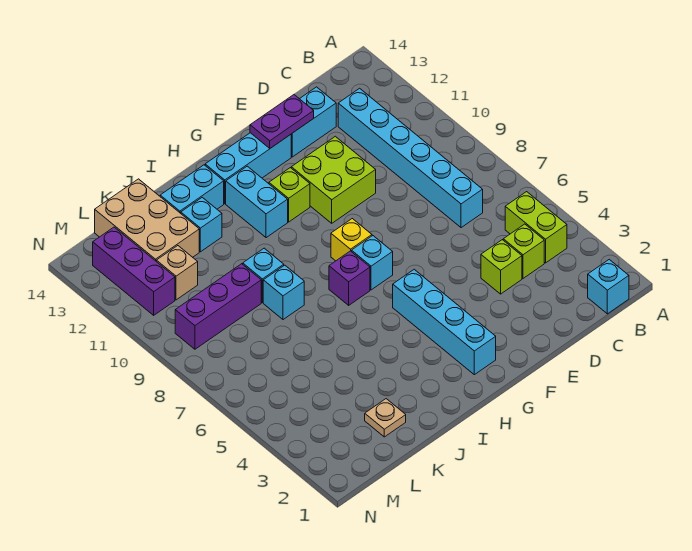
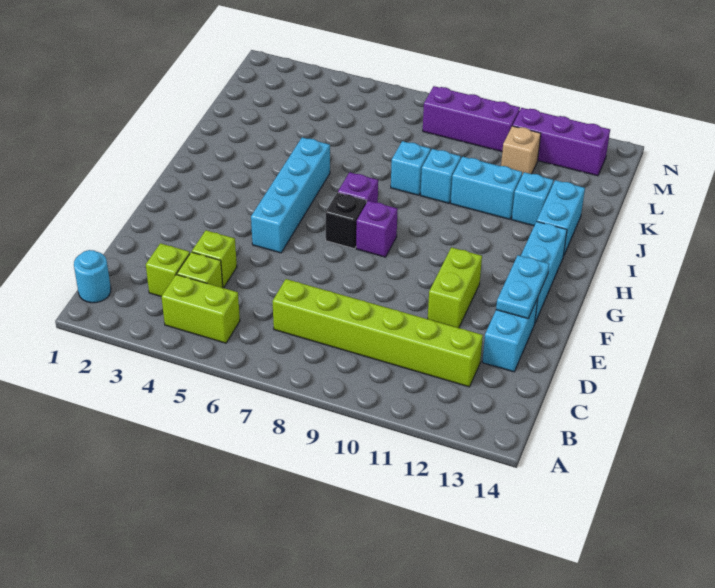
cyan 1x1 brick [588,259,629,314] -> cyan 1x1 round brick [74,250,111,303]
cyan 1x6 brick [338,88,483,228] -> lime 1x6 brick [273,279,483,387]
lime 2x2 brick [291,136,376,223] -> lime 1x2 brick [428,247,482,328]
purple 1x2 plate [250,95,314,148] -> cyan 1x2 plate [496,255,549,319]
cyan 1x4 brick [393,269,496,375] -> cyan 1x4 brick turned to [251,137,330,253]
cyan 1x1 brick [352,236,393,290] -> black 1x1 brick [326,192,367,249]
yellow 1x1 brick [331,219,372,261] -> purple 1x1 brick [356,201,398,257]
lime 1x1 brick [269,168,310,222] -> lime 1x1 brick moved to [146,243,190,296]
cyan 1x2 brick [226,166,288,238] -> cyan 1x2 brick moved to [451,157,522,219]
tan 1x1 plate [365,399,406,437] -> none
purple 1x3 brick [175,264,261,349] -> purple 1x3 brick turned to [423,86,520,151]
tan 2x3 brick [95,179,199,261] -> none

